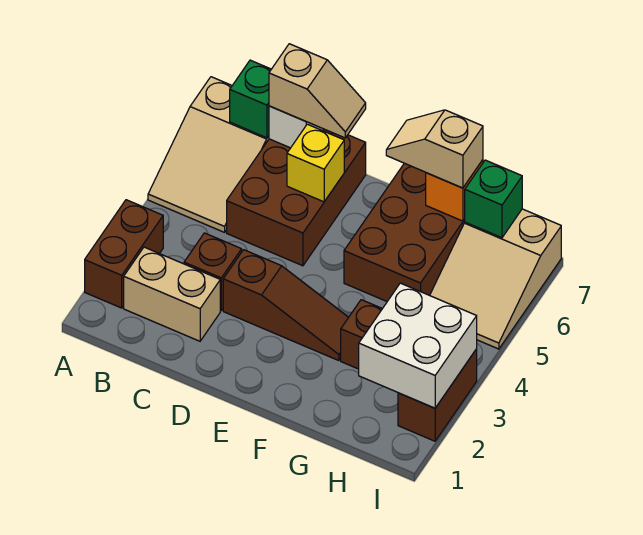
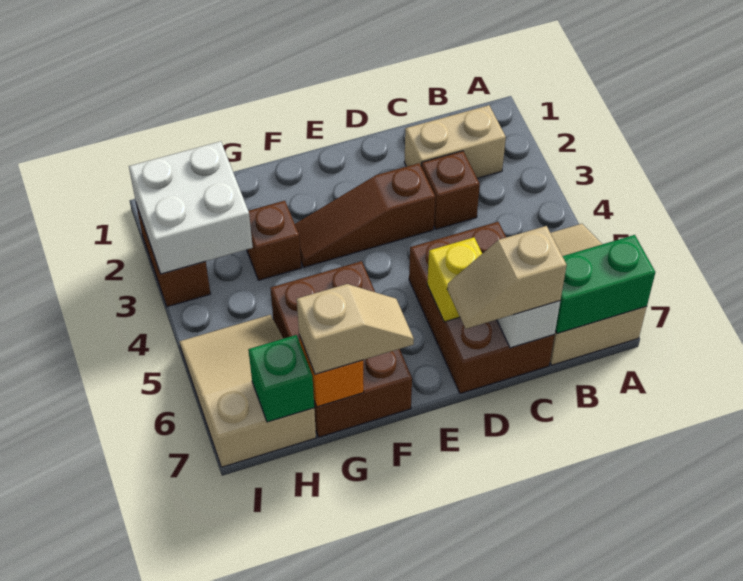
brown 1x2 brick [85,200,163,308] -> none
green 1x1 brick [230,60,271,138] -> green 1x2 brick [555,235,655,334]

